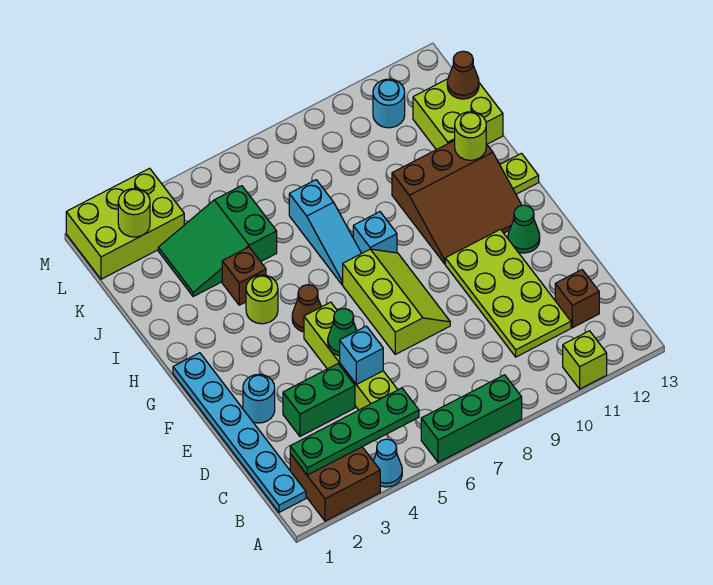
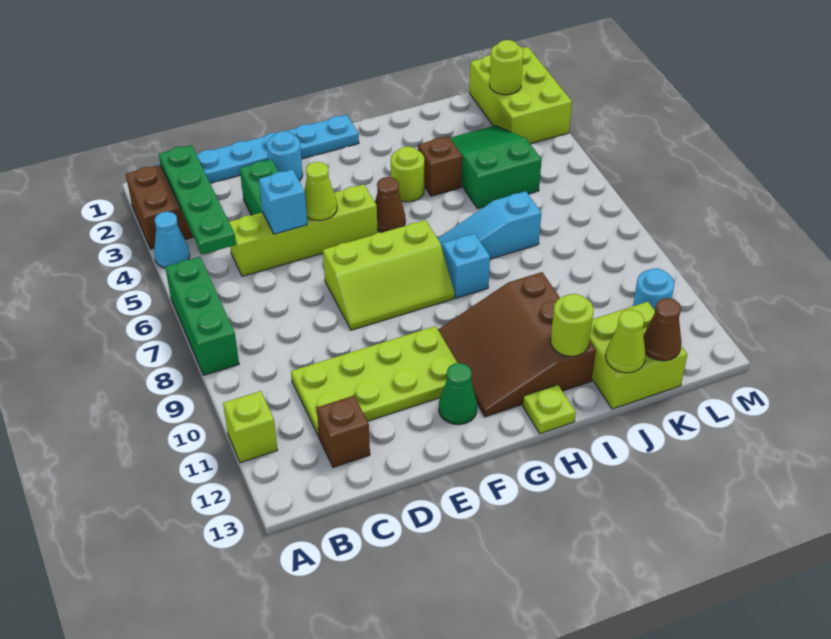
green 1x1 cone [328,309,357,356] -> lime 1x1 cone [304,162,337,221]
none -> lime 1x1 cone [606,310,646,373]

